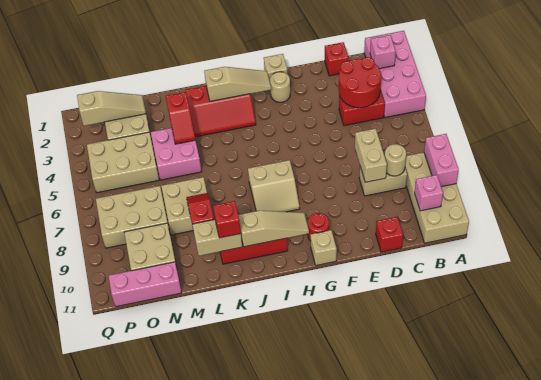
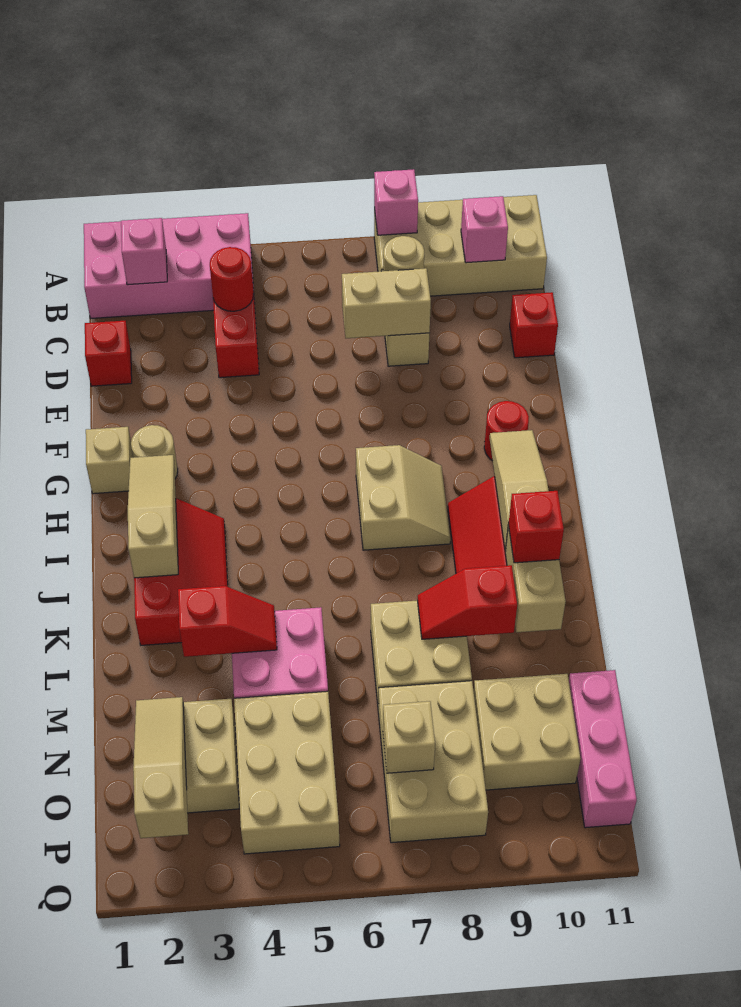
pink 1x2 brick [424,134,459,187] -> pink 1x1 brick [374,169,418,235]
red 2x2 round brick [339,57,381,108] -> red 1x1 round brick [210,247,254,311]
tan 1x1 brick [310,230,337,265] -> tan 1x1 brick moved to [383,701,435,773]

